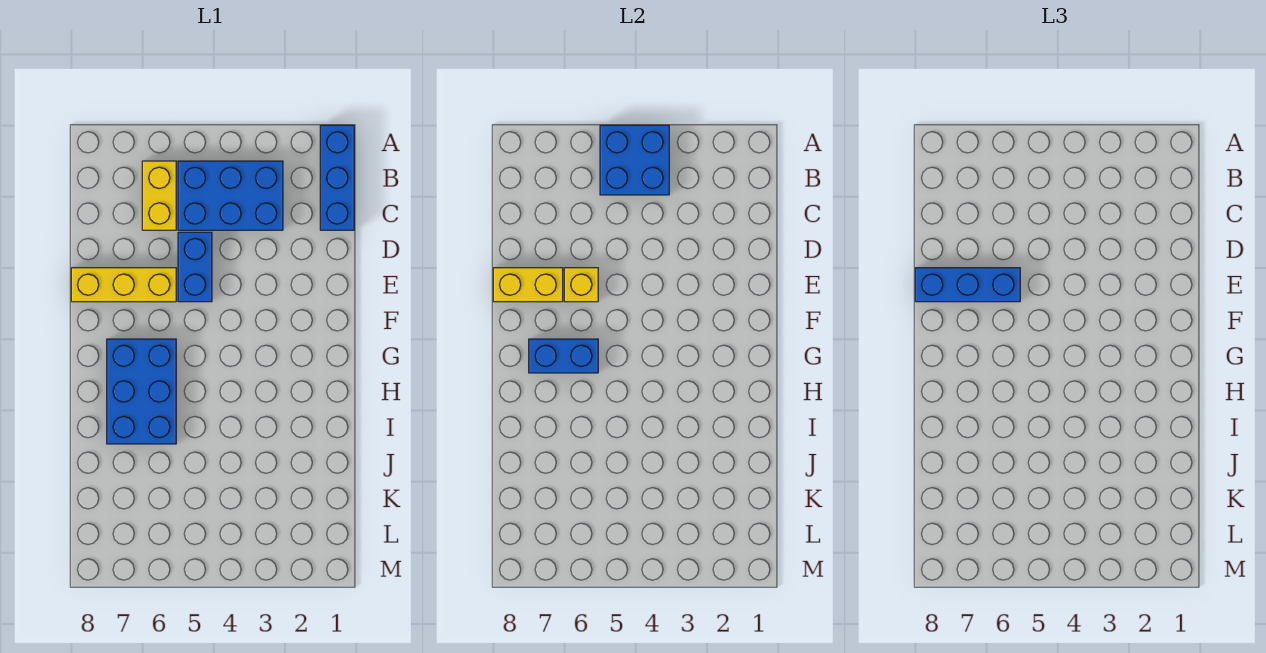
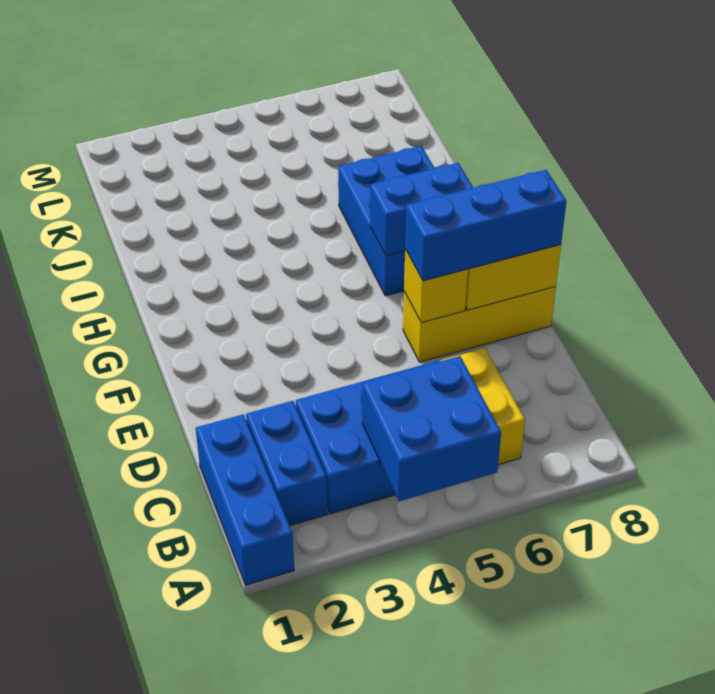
blue 1x2 brick [178,232,212,302] -> blue 1x2 brick moved to [246,401,328,526]

